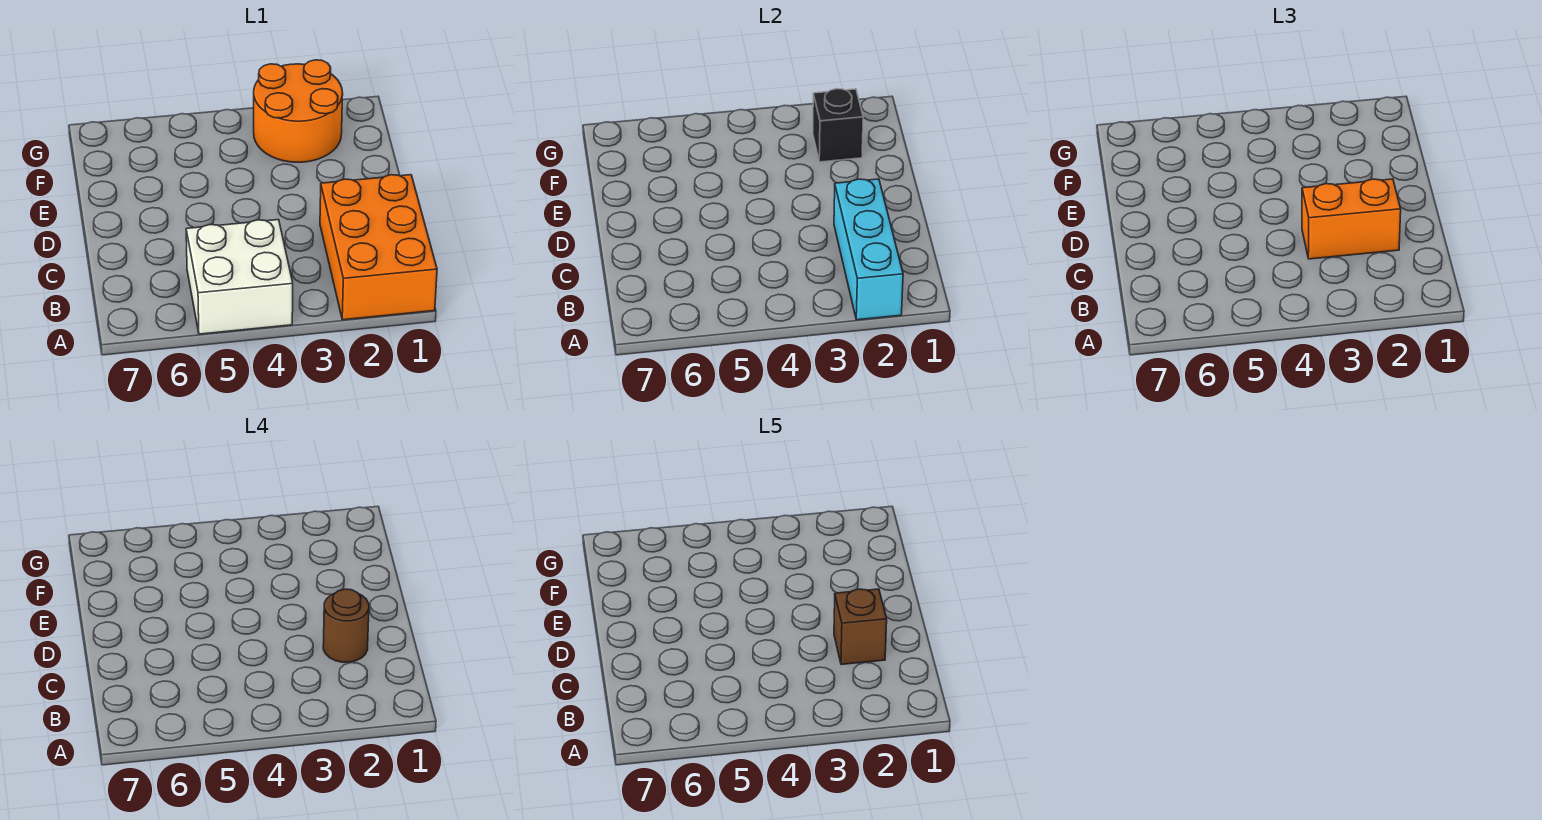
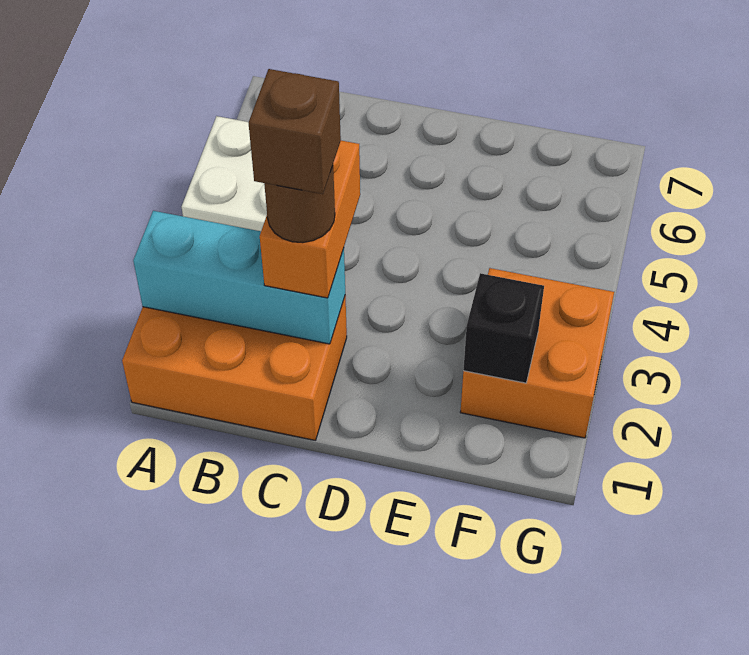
orange 2x2 round brick [254,60,343,162] -> orange 2x2 brick [460,268,614,438]

